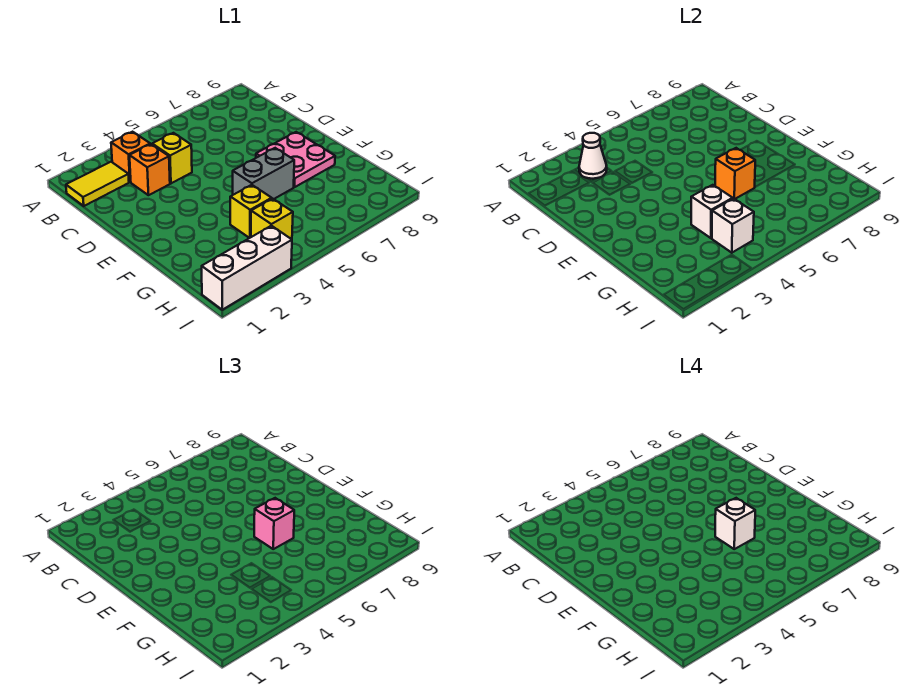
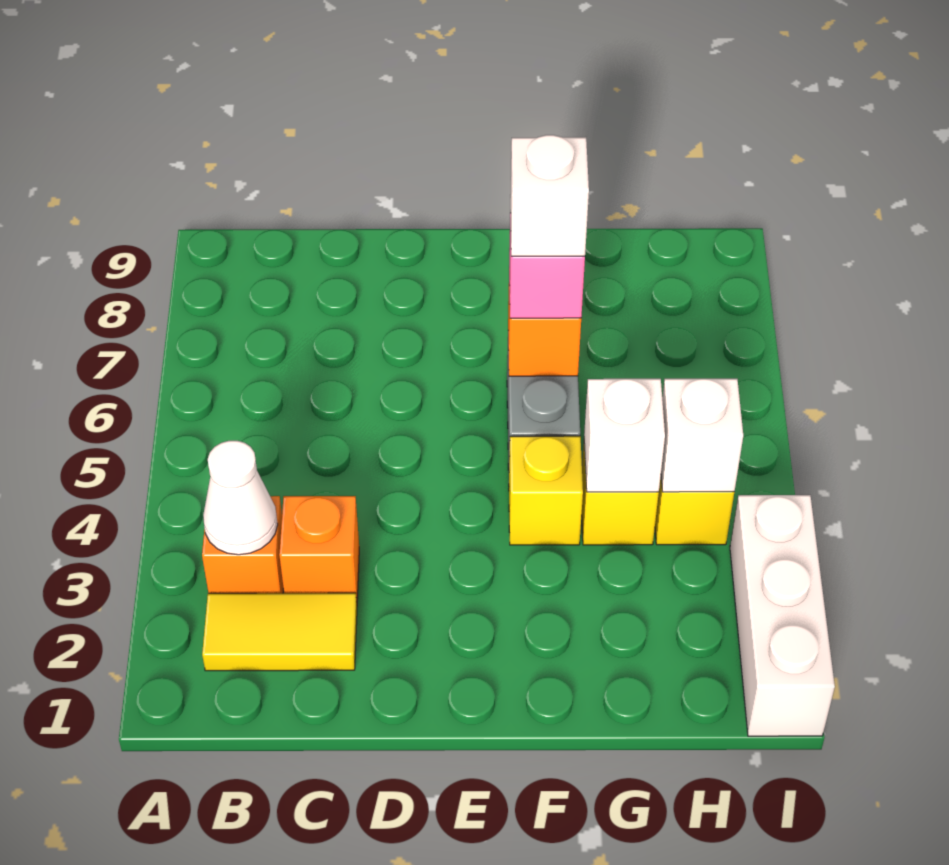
yellow 1x2 tile [66,162,129,206] -> yellow 1x2 tile turned to [202,593,357,671]
yellow 1x1 brick [152,133,192,183] -> yellow 1x1 brick moved to [509,436,583,545]
pink 2x2 plate [256,132,335,187] -> none

